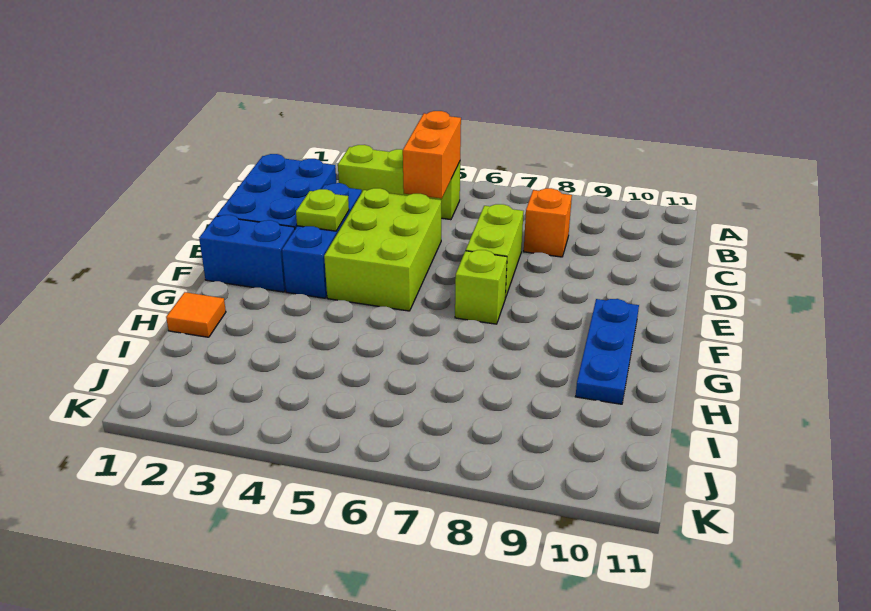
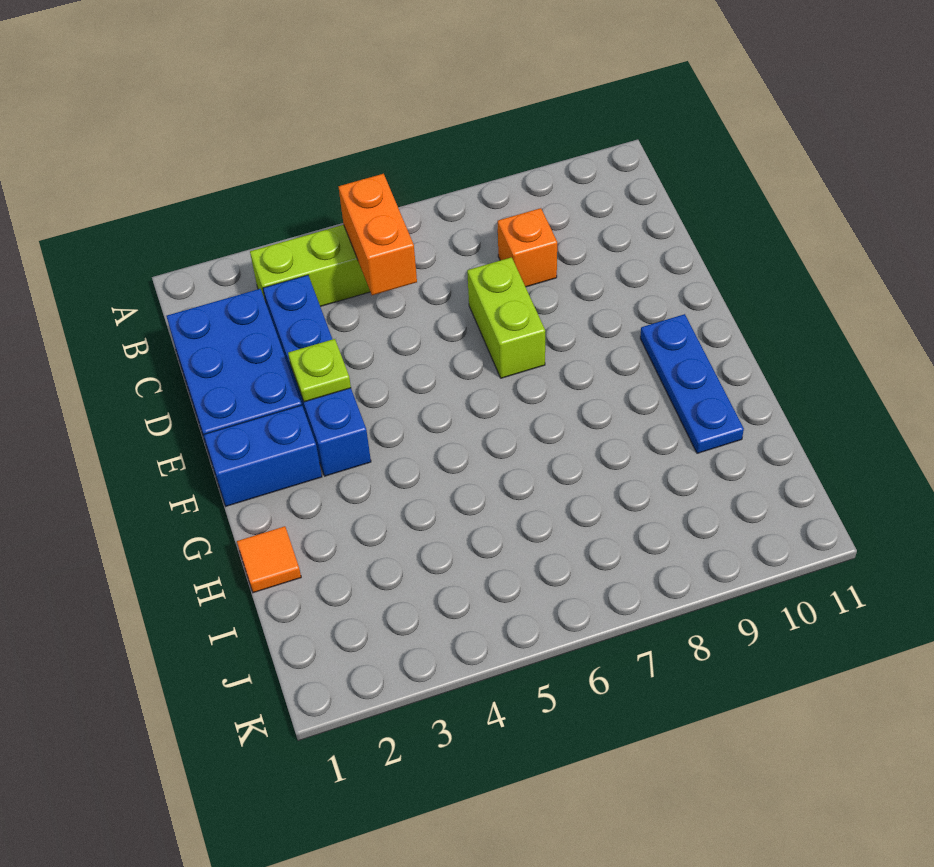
blue 1x3 brick [282,183,362,298] -> blue 1x4 brick [263,275,371,476]
lime 2x3 brick [324,188,441,311] -> none
lime 1x1 brick [455,250,507,324] -> none

